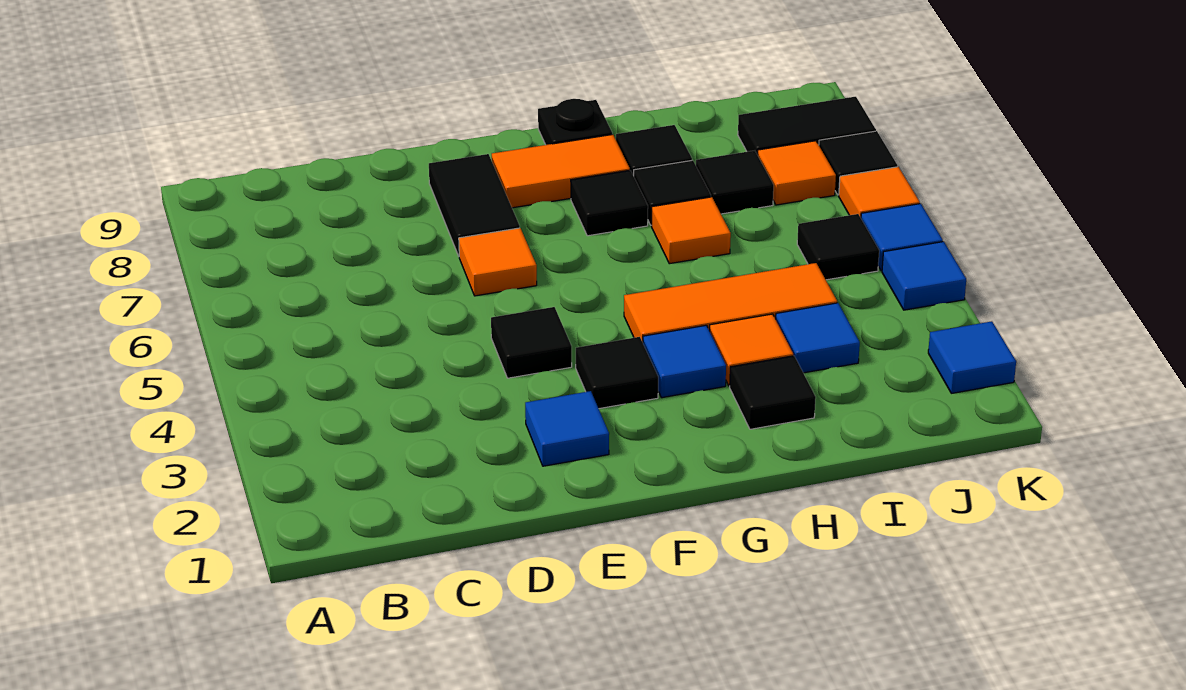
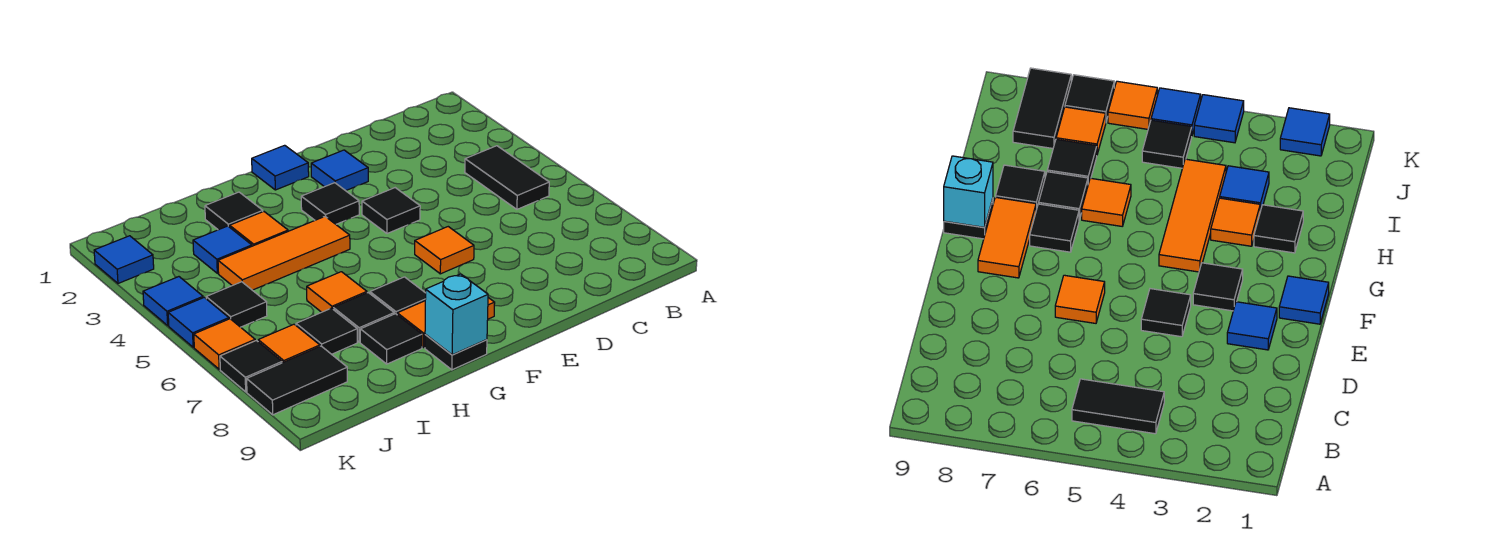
black 1x2 tile [429,154,520,256] -> black 1x2 tile moved to [465,146,549,209]
blue 1x1 tile [643,325,726,398] -> blue 1x1 tile moved to [252,145,309,190]
none -> cyan 1x1 brick [425,274,488,355]

